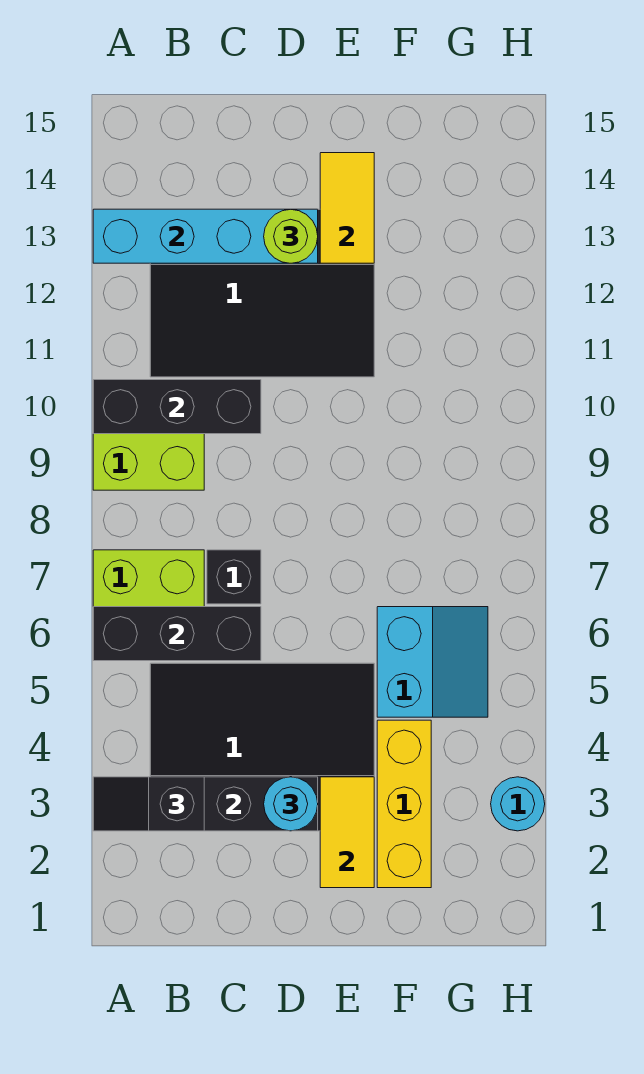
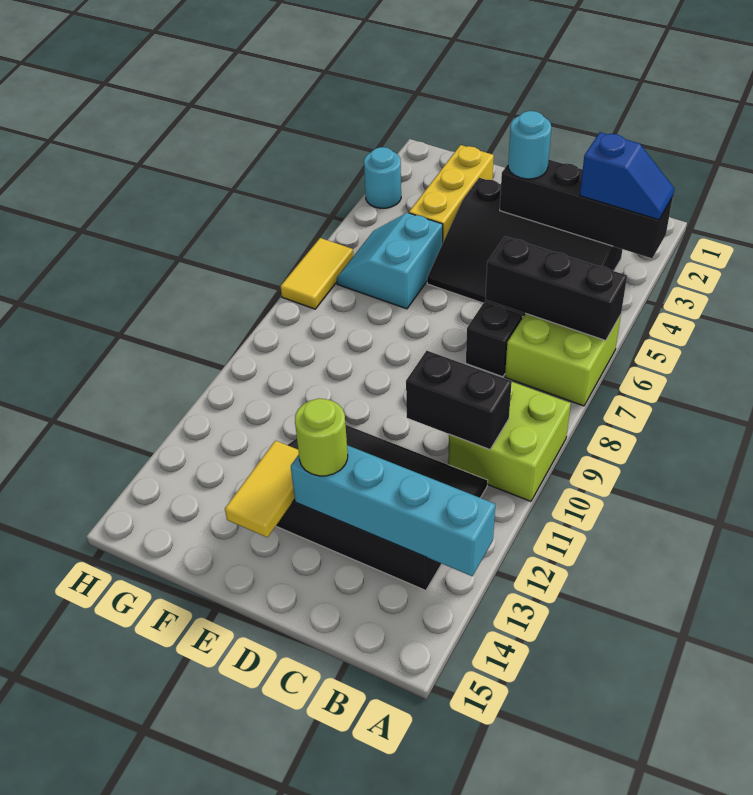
black 1x2 slope [93,777,204,831] -> blue 1x2 slope [580,132,674,220]
black 1x3 brick [93,380,261,434] -> black 1x2 brick [406,351,512,449]
yellow 1x2 tile [320,777,374,888] -> yellow 1x2 tile moved to [281,238,353,309]

